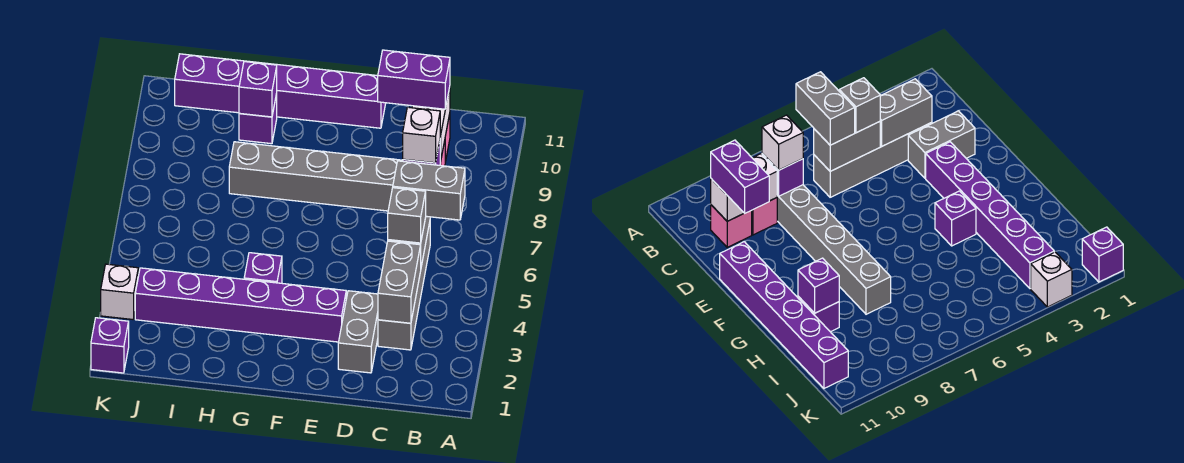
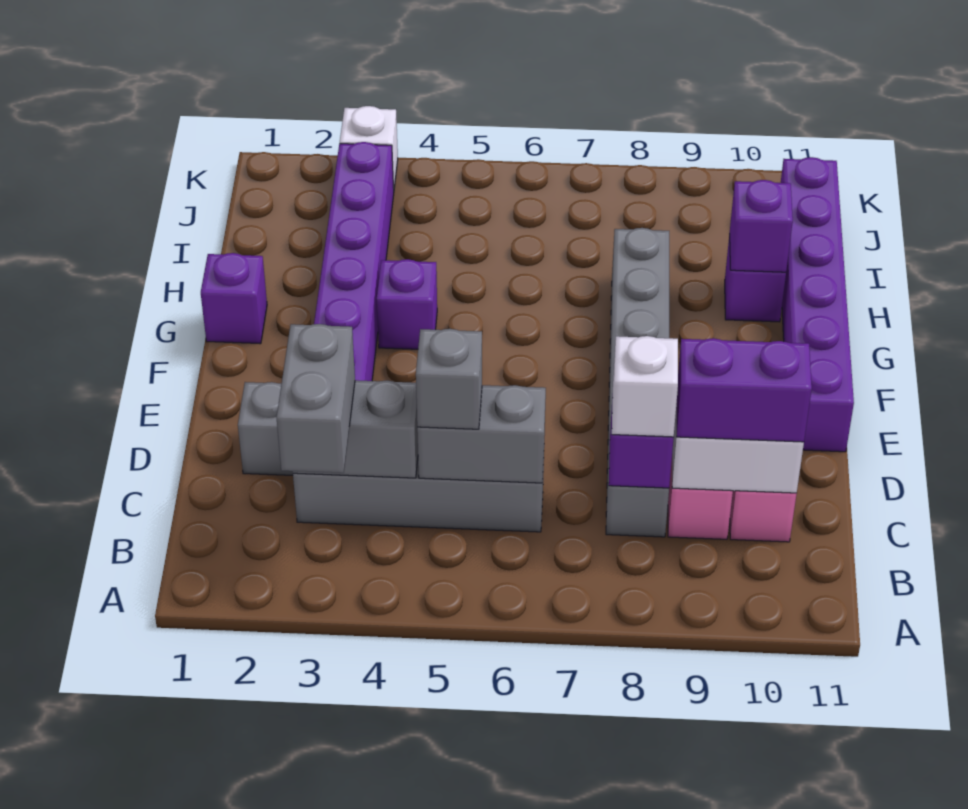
grey 1x2 brick [393,161,465,220] -> grey 1x2 brick moved to [277,324,355,473]
purple 1x2 brick [378,50,450,109] -> purple 1x2 brick turned to [677,338,812,442]
purple 1x1 brick [91,318,129,373] -> purple 1x1 brick moved to [201,253,267,344]

